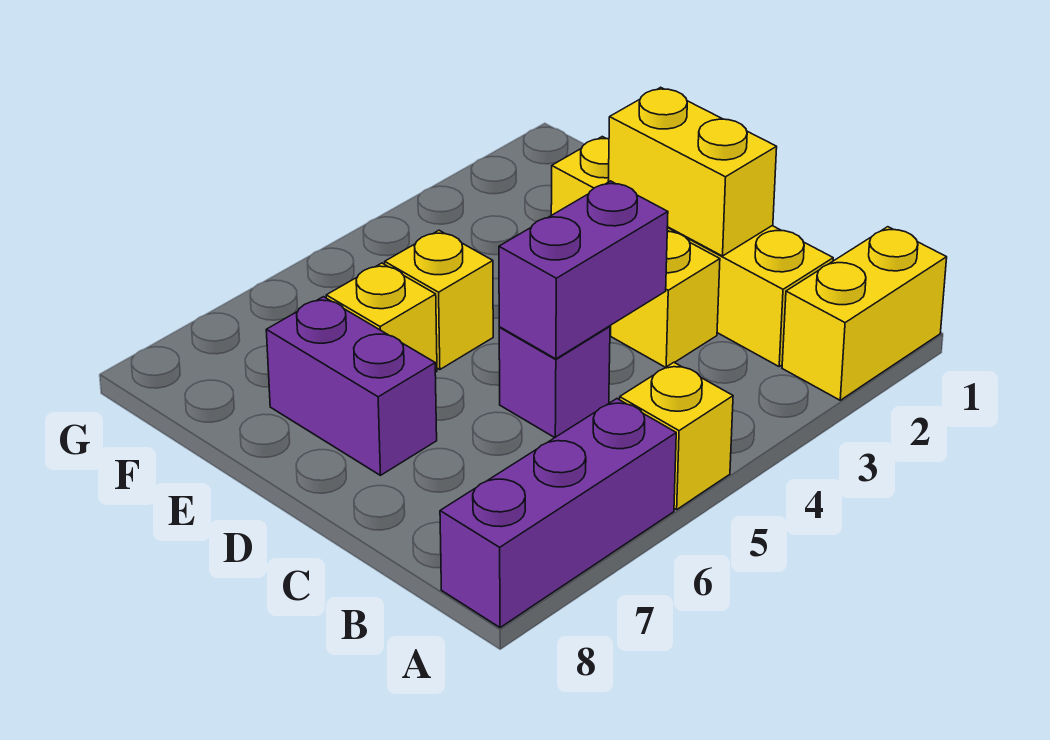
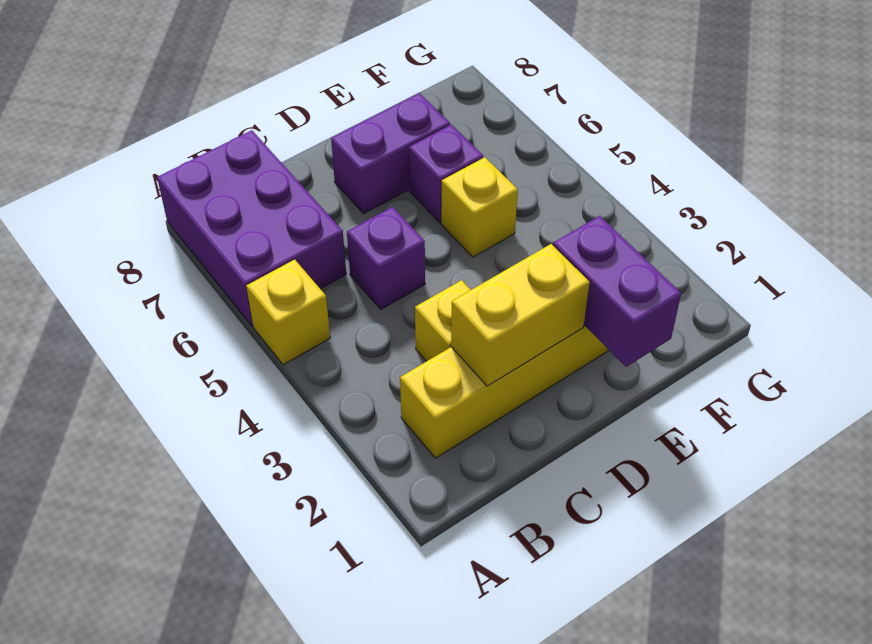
yellow 1x2 brick [782,227,947,400] -> none
purple 1x3 brick [440,399,676,628] -> purple 2x3 brick [157,130,346,326]
purple 1x2 brick [499,181,668,359] -> purple 1x2 brick moved to [553,216,681,367]
yellow 1x1 brick [326,263,437,372] -> purple 1x1 brick [409,125,483,223]

